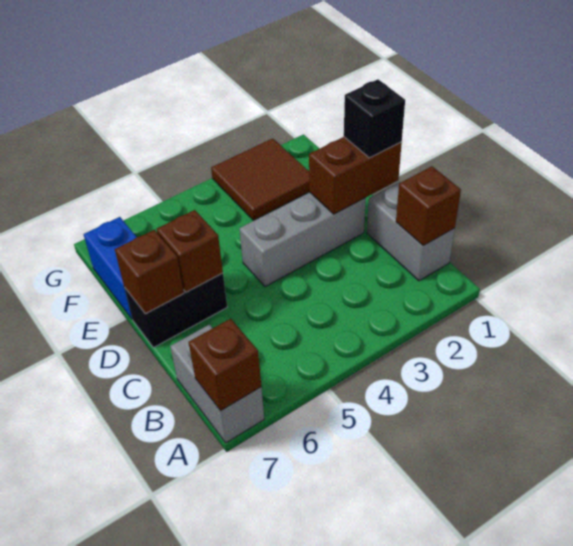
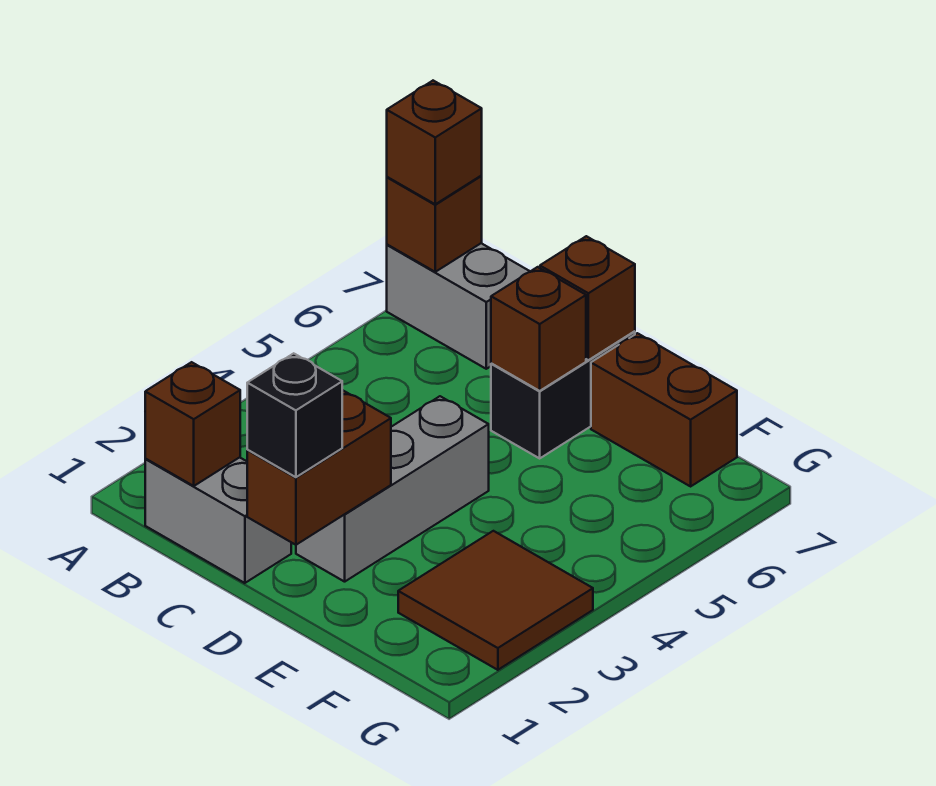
none -> brown 1x1 brick [387,81,482,204]
blue 1x2 brick [84,217,137,319] -> brown 1x2 brick [591,333,737,486]

